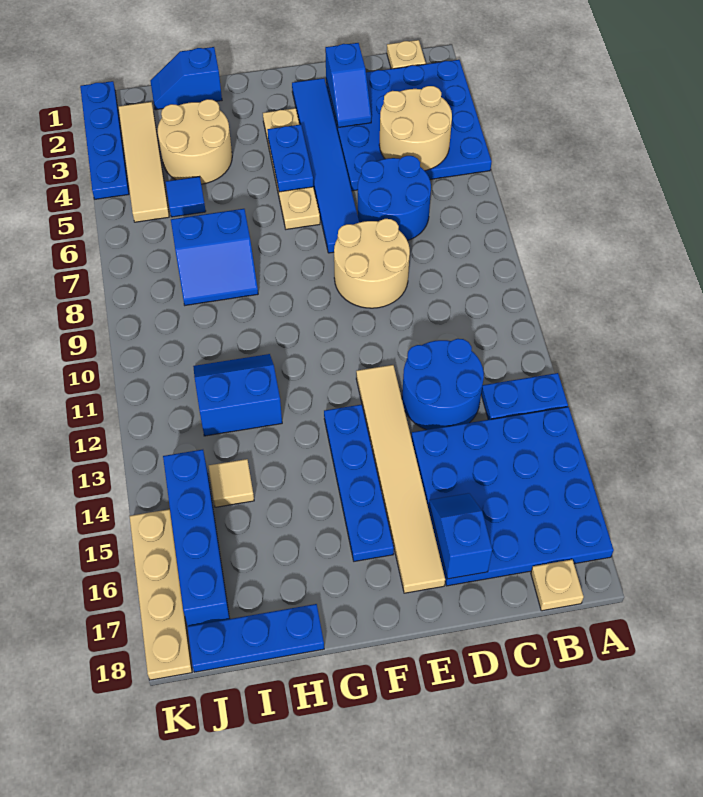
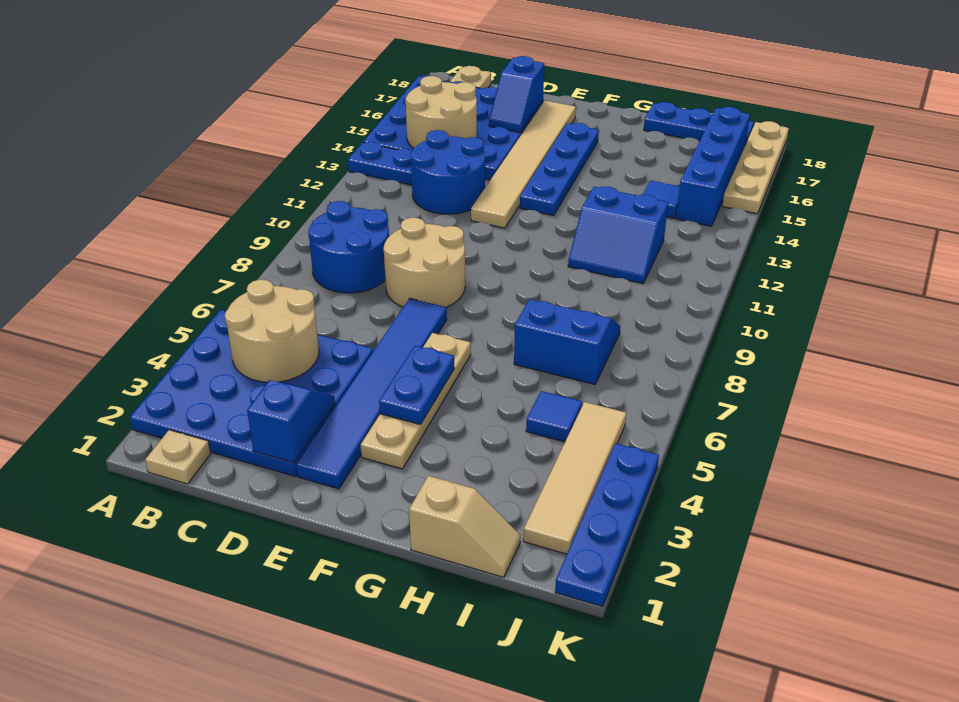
blue 2x2 round brick [358,156,431,241] -> blue 2x2 round brick moved to [308,201,389,293]
blue 1x2 slope [150,47,222,110] -> tan 1x2 slope [409,476,520,577]
tan 2x2 round brick [158,99,232,184] -> tan 2x2 round brick moved to [406,76,477,148]
tan 1x1 tile [208,459,254,507] -> blue 1x1 tile [643,180,680,218]

